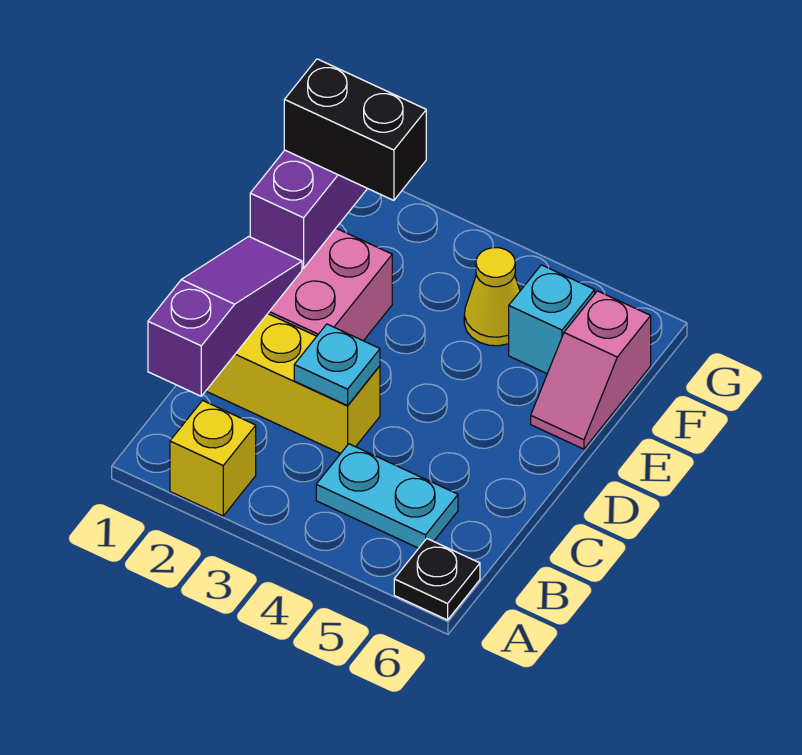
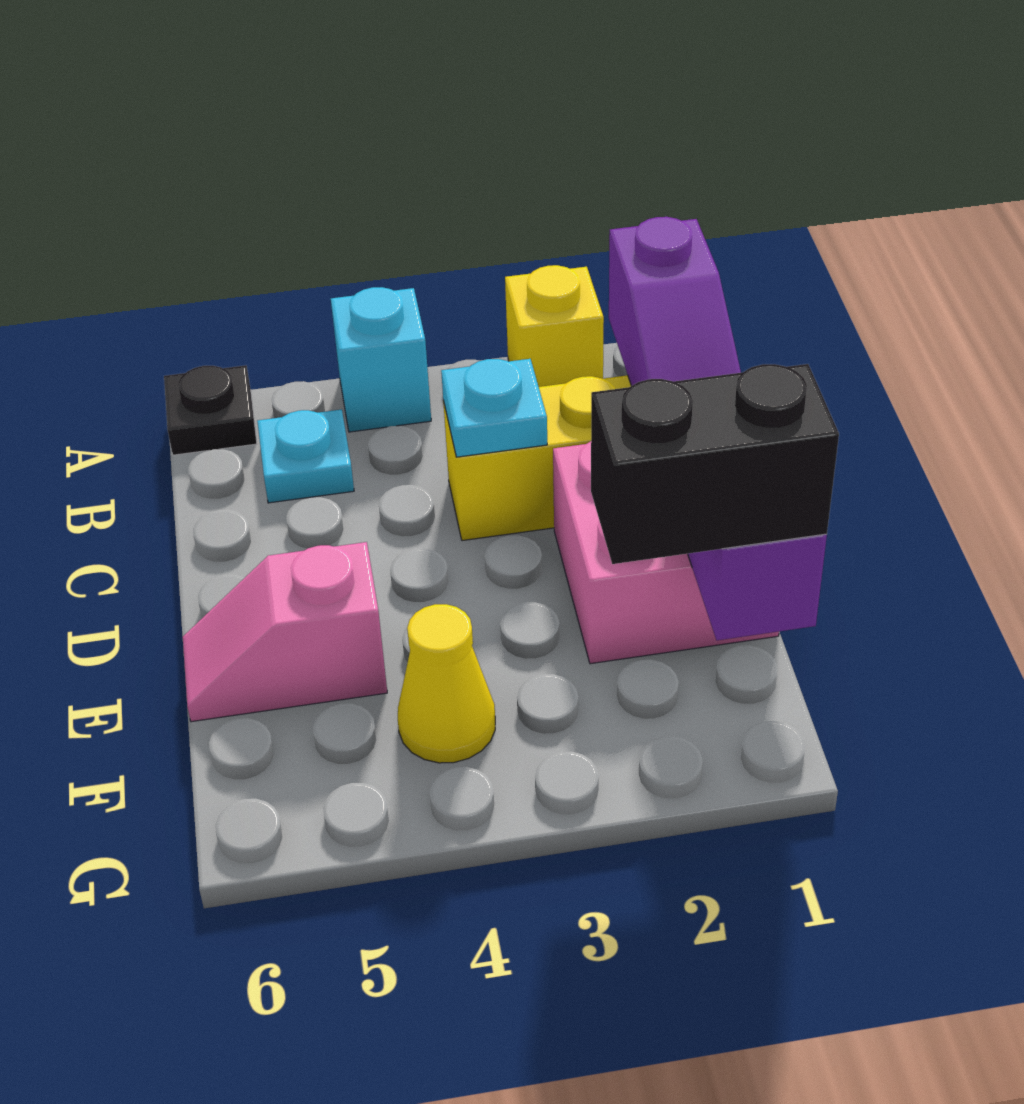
cyan 1x2 plate [316,444,458,548] -> cyan 1x1 plate [257,409,354,503]
pink 1x2 slope [531,291,651,449] -> pink 1x2 slope turned to [183,542,387,722]
cyan 1x1 brick [509,265,595,373] -> cyan 1x1 brick moved to [331,287,431,432]

